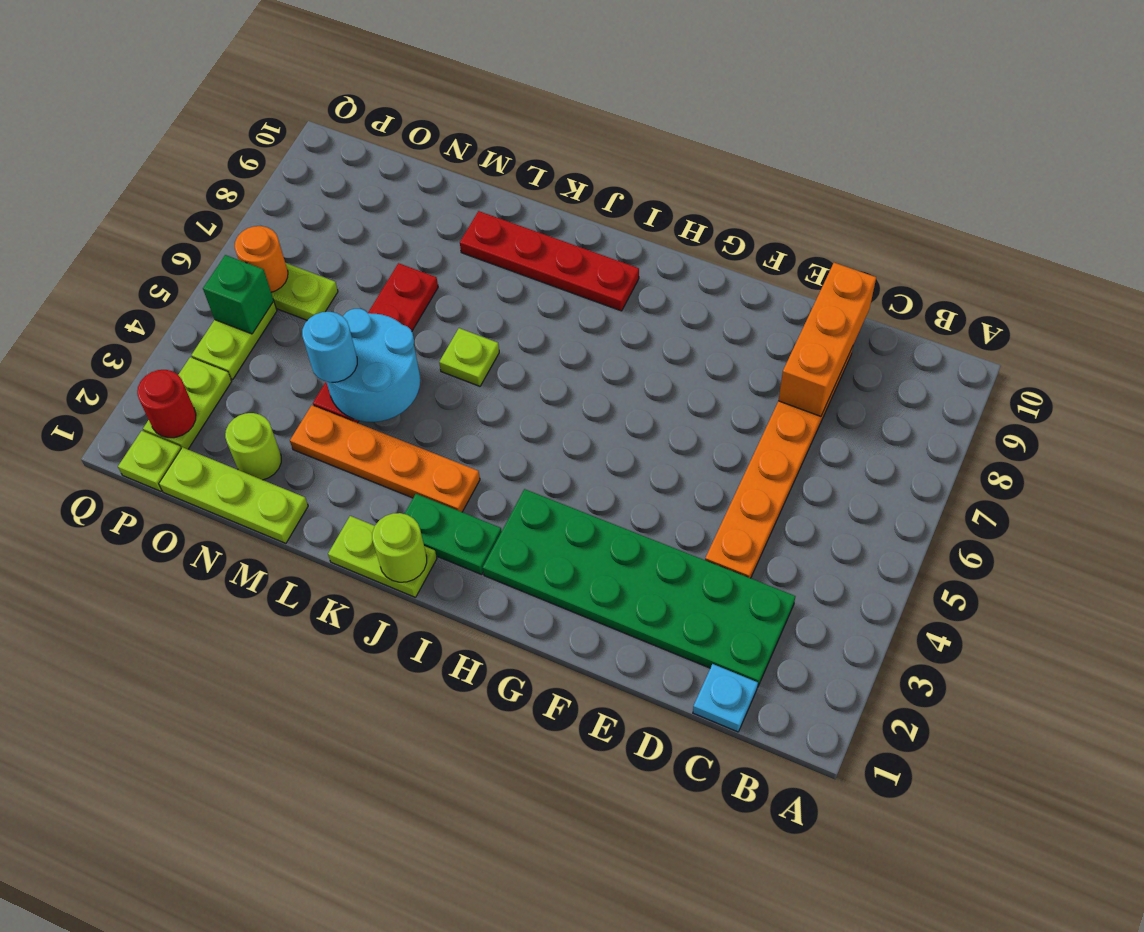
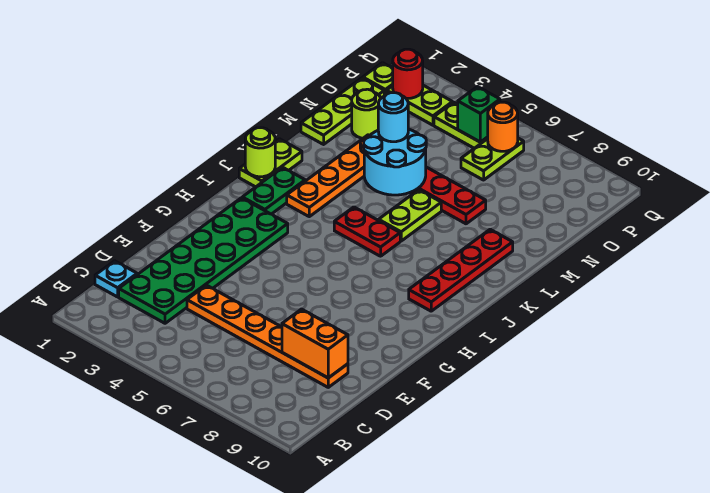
orange 1x3 brick [778,263,876,416] -> orange 1x2 brick [282,309,348,378]
none -> red 1x2 plate [334,207,400,256]
lime 1x1 plate [439,328,499,386] -> lime 1x2 plate [379,190,441,241]

